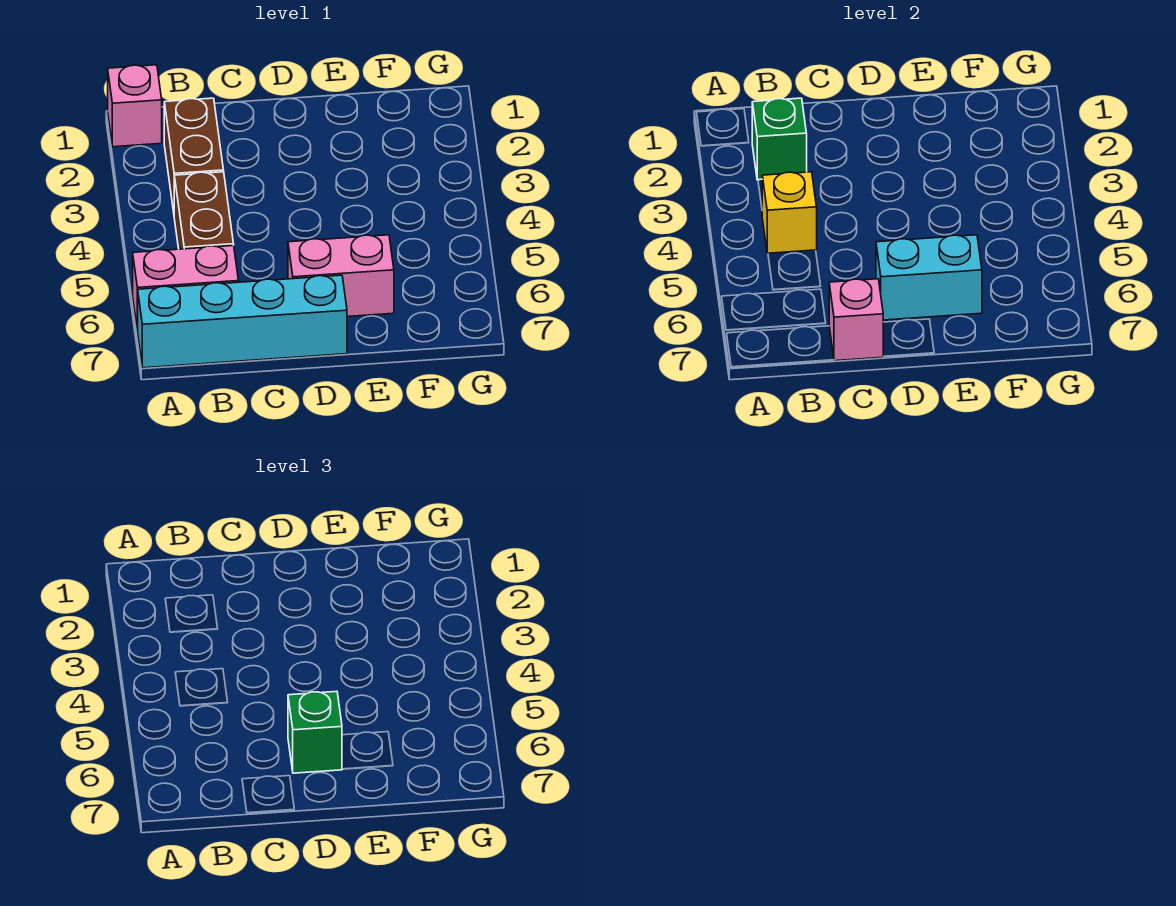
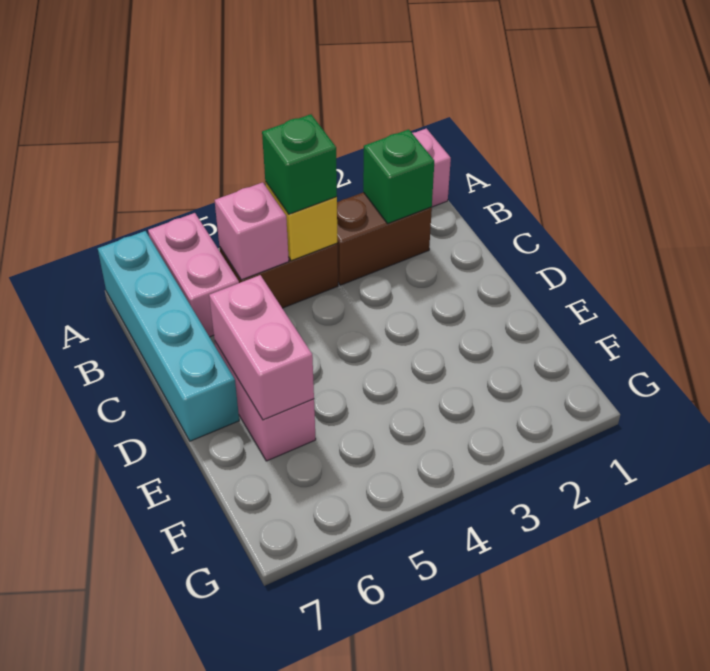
pink 1x1 brick [829,279,884,361] -> pink 1x1 brick moved to [214,182,289,280]
cyan 1x2 brick [876,235,982,320] -> pink 1x2 brick [209,275,314,420]
green 1x1 brick [288,691,342,773] -> green 1x1 brick moved to [262,114,337,214]

